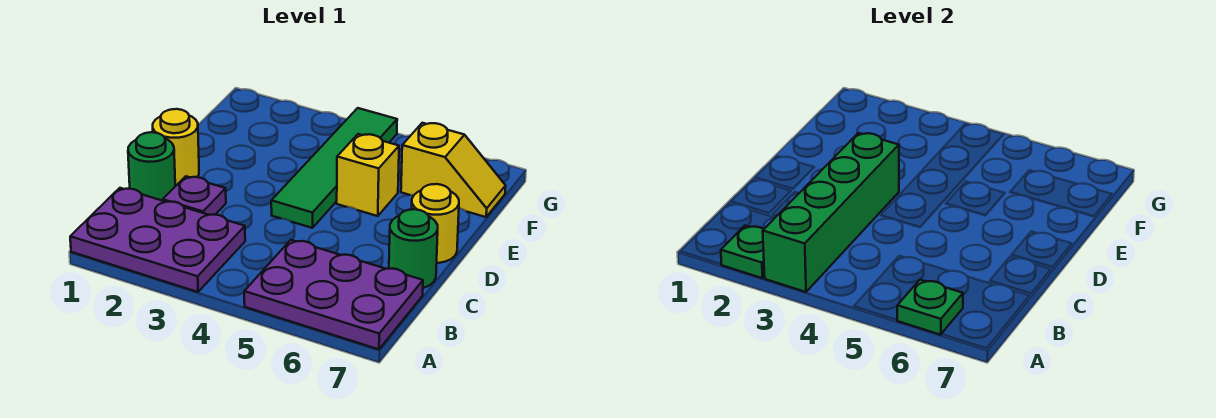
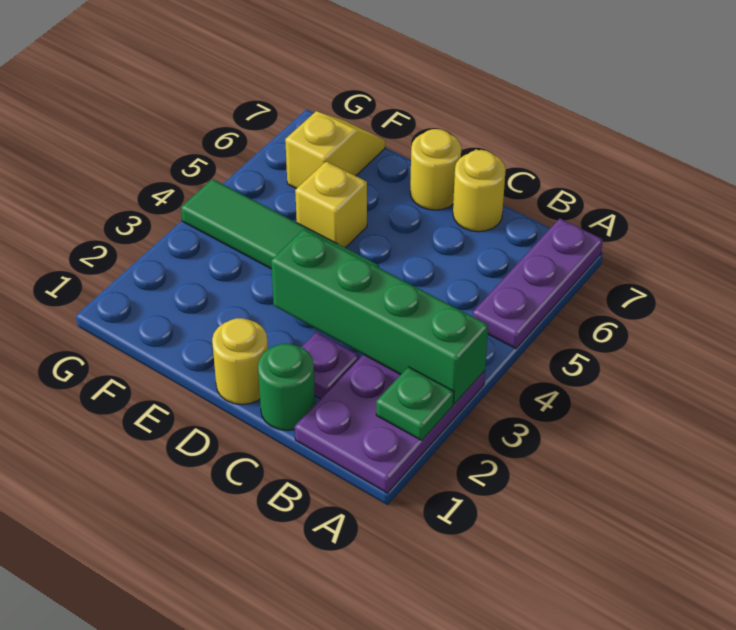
purple 2x3 plate [244,240,423,349] -> purple 1x3 plate [473,218,603,349]
green 1x1 plate [897,280,963,335] -> none
green 1x1 round brick [389,209,438,288] -> yellow 1x1 round brick [453,150,506,232]

